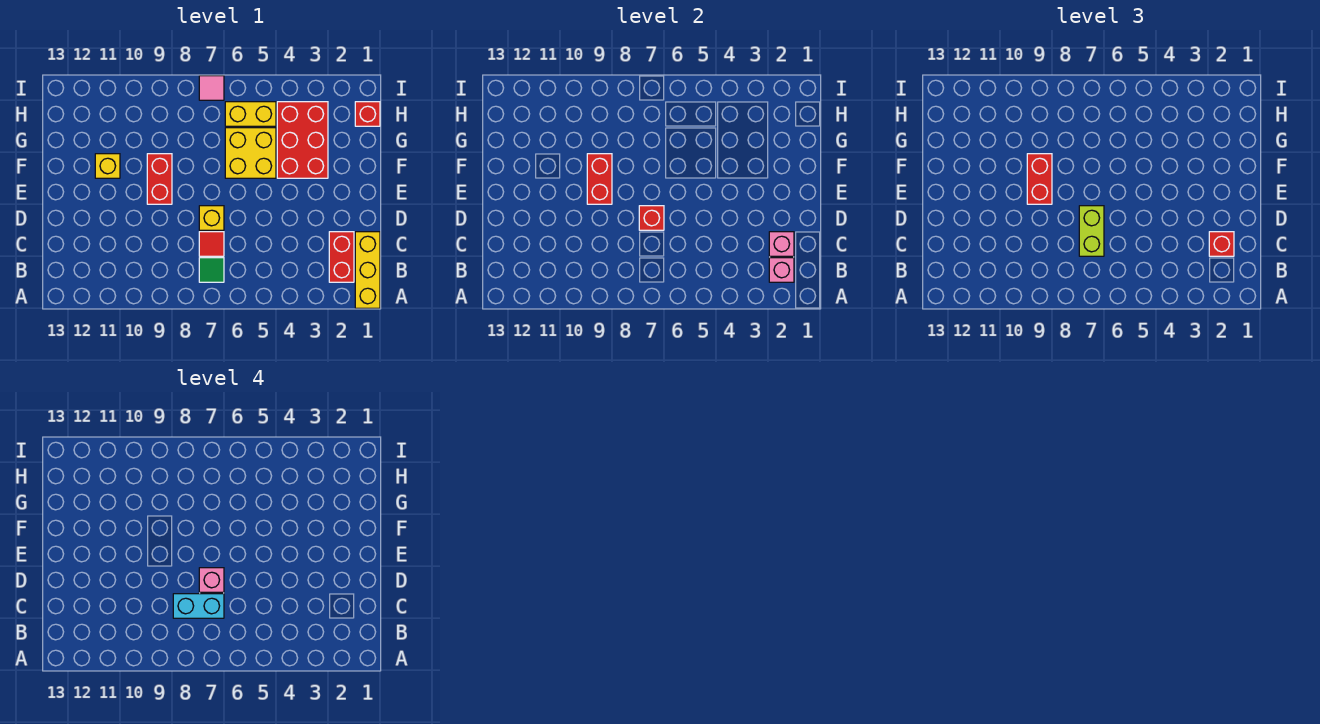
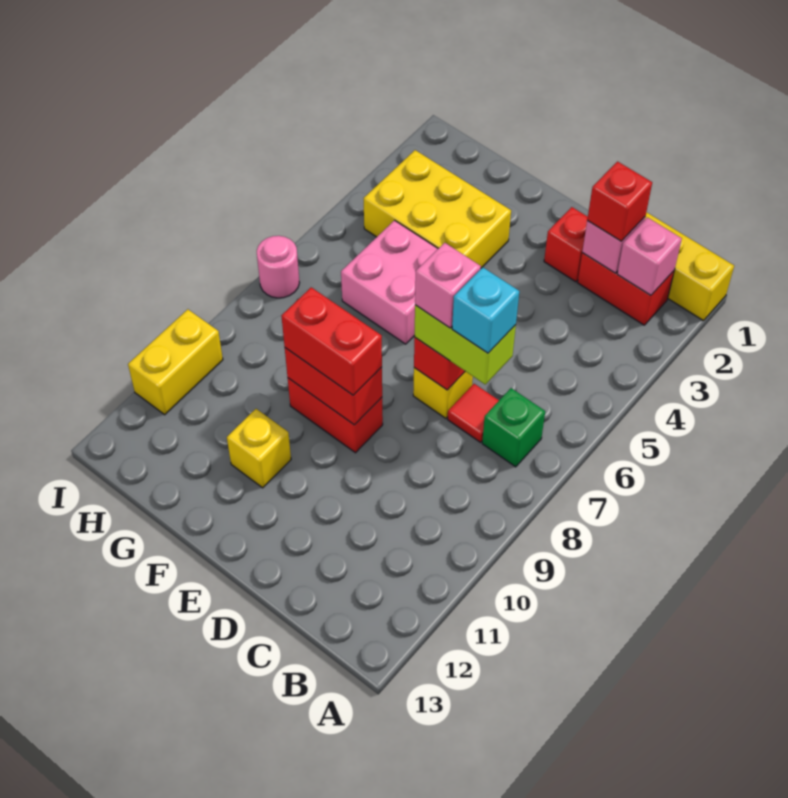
green 1x1 tile [199,258,224,282] -> green 1x1 brick [482,388,545,467]
cyan 1x2 brick [173,594,224,618] -> cyan 1x1 brick [452,267,519,353]
red 2x3 brick [277,102,328,178] -> yellow 2x3 brick [364,150,511,268]
yellow 2x2 brick [225,128,276,178] -> pink 2x2 brick [341,220,438,344]
red 1x1 brick [355,102,380,126] -> red 1x1 brick moved to [544,207,588,282]
yellow 1x2 brick [225,102,276,126] -> yellow 1x2 brick moved to [128,309,223,415]
pink 1x1 tile [199,76,224,100] -> pink 1x1 round brick [257,236,299,298]

